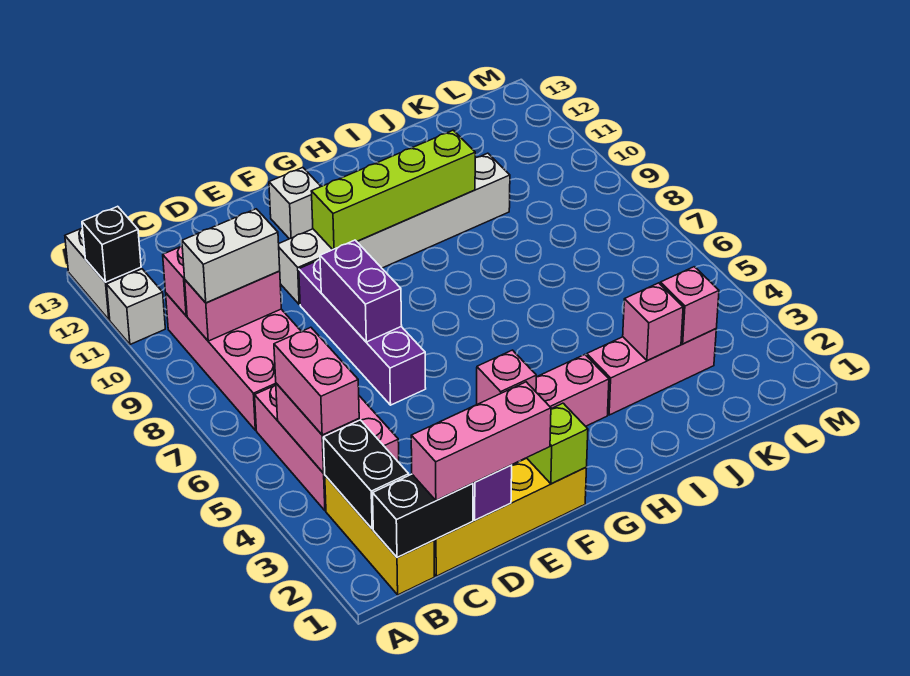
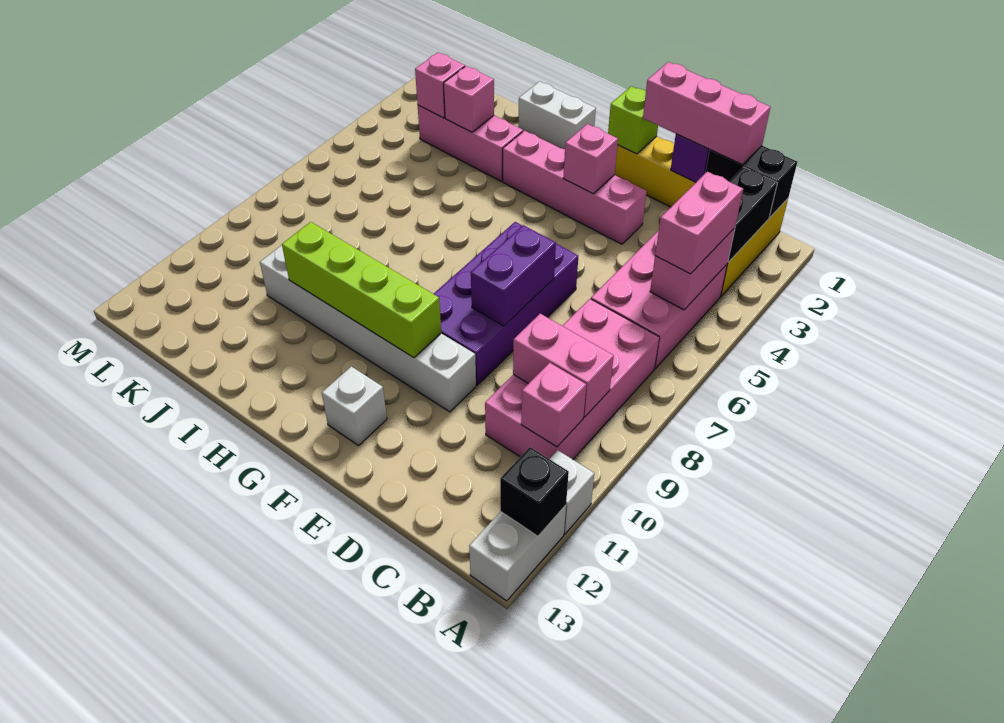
white 1x2 brick [182,209,280,303] -> white 1x2 brick moved to [518,81,596,149]
purple 1x4 brick [299,259,426,405] -> purple 2x4 brick [434,222,578,385]

